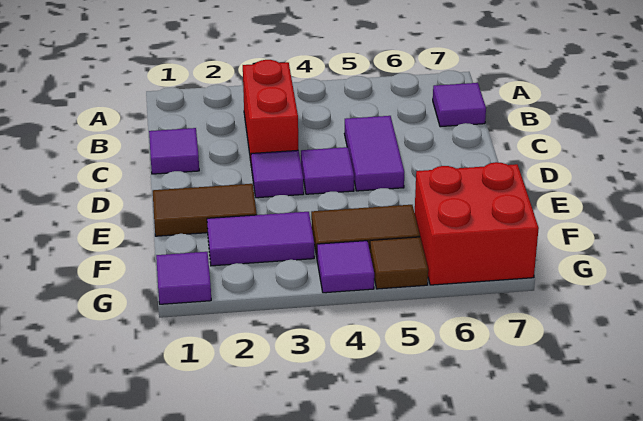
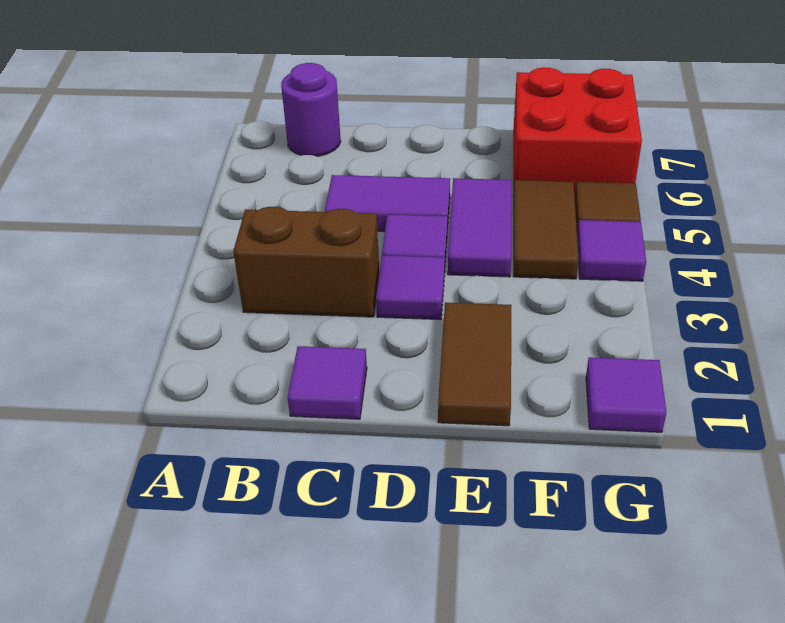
red 1x2 brick [243,60,298,167] -> brown 1x2 brick [233,207,379,317]
purple 1x1 tile [433,83,486,127] -> purple 1x1 round brick [281,63,341,156]
purple 1x2 tile [207,212,314,266] -> purple 1x2 tile moved to [448,178,512,277]

